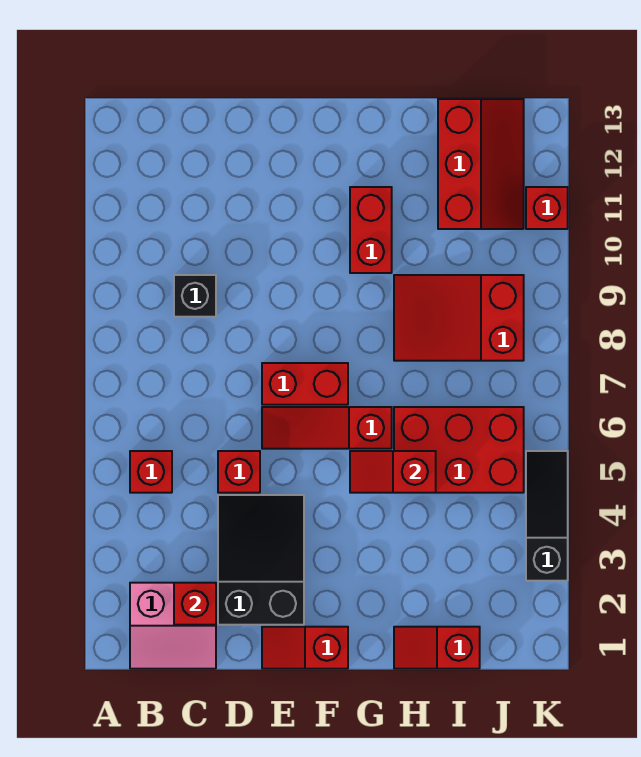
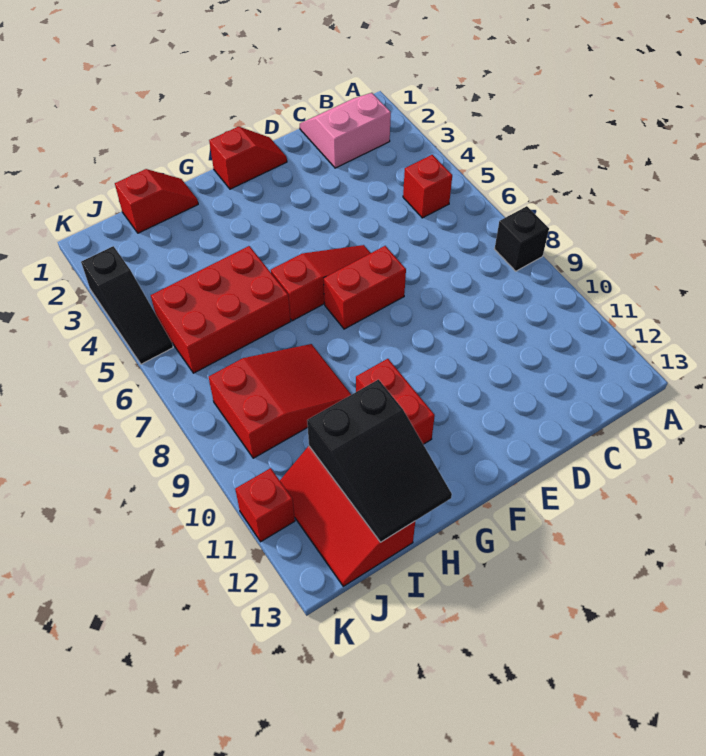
red 1x1 brick [174,583,216,625] -> none
black 1x1 brick [174,275,216,317] -> black 1x1 brick moved to [495,206,549,271]
black 2x3 slope [218,495,304,625] -> black 2x3 slope moved to [307,380,452,542]
red 1x1 brick [218,451,260,493] -> none
red 1x2 slope [350,451,436,493] -> none

